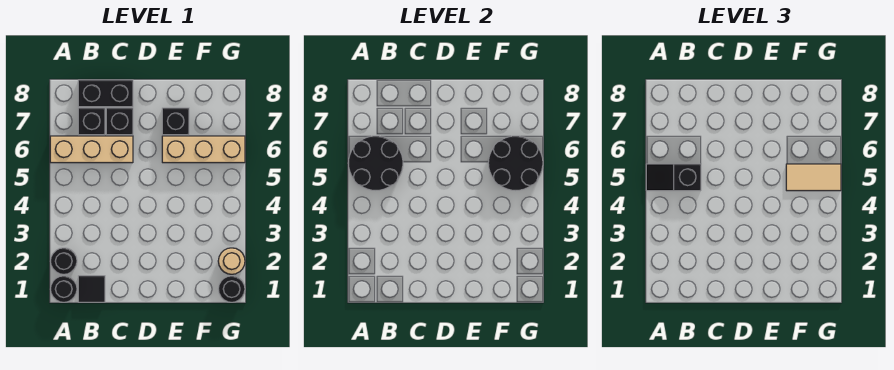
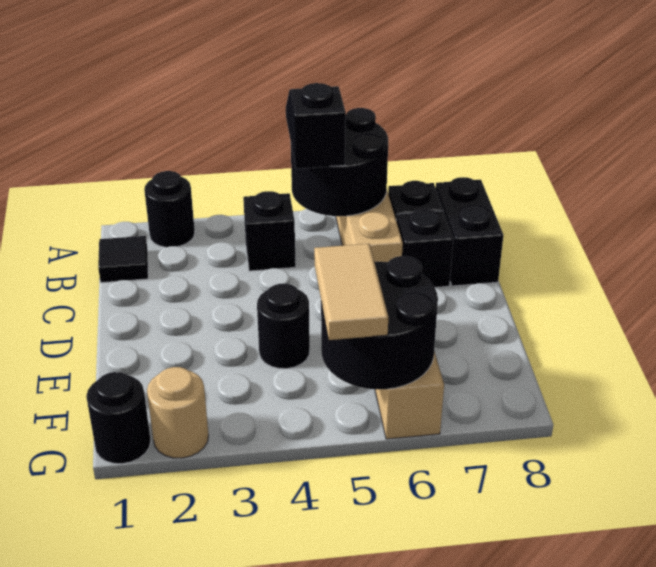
black 1x1 round brick [51,276,77,302] -> black 1x1 round brick moved to [257,284,310,369]
black 1x1 brick [162,108,189,135] -> black 1x1 brick moved to [243,191,296,271]

